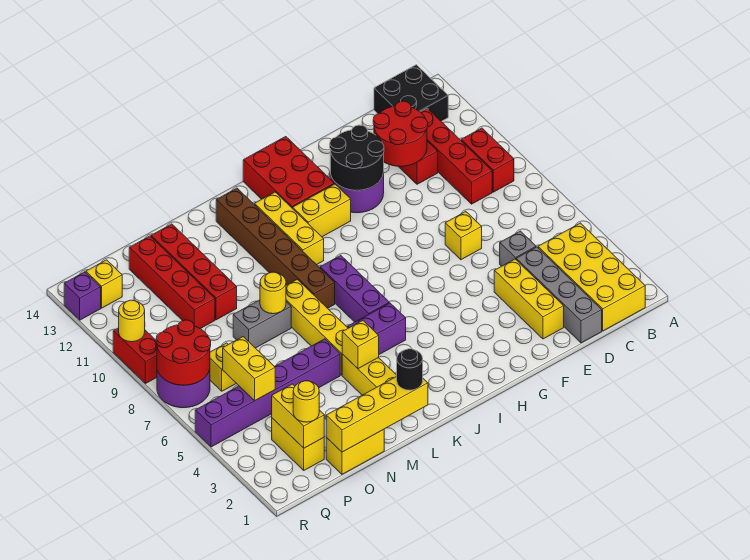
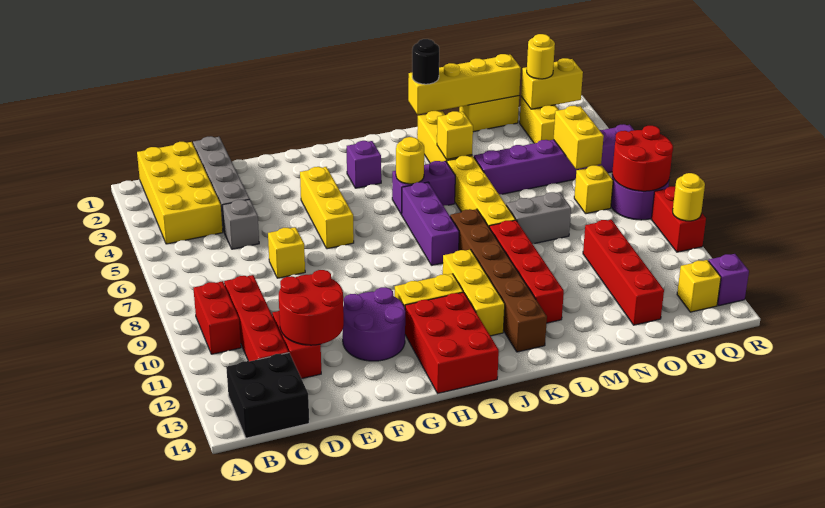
yellow 1x3 brick [494,259,564,339] -> yellow 1x3 brick moved to [300,167,354,249]
black 2x2 round brick [330,125,384,190] -> none
none -> purple 1x1 brick [347,141,381,188]
yellow 1x1 round brick [260,272,286,314] -> yellow 1x1 round brick moved to [396,137,424,184]
red 1x4 brick [151,224,237,320] -> red 1x4 brick moved to [489,220,564,323]
yellow 1x2 brick [272,384,324,448] -> yellow 1x2 brick turned to [521,58,583,109]

